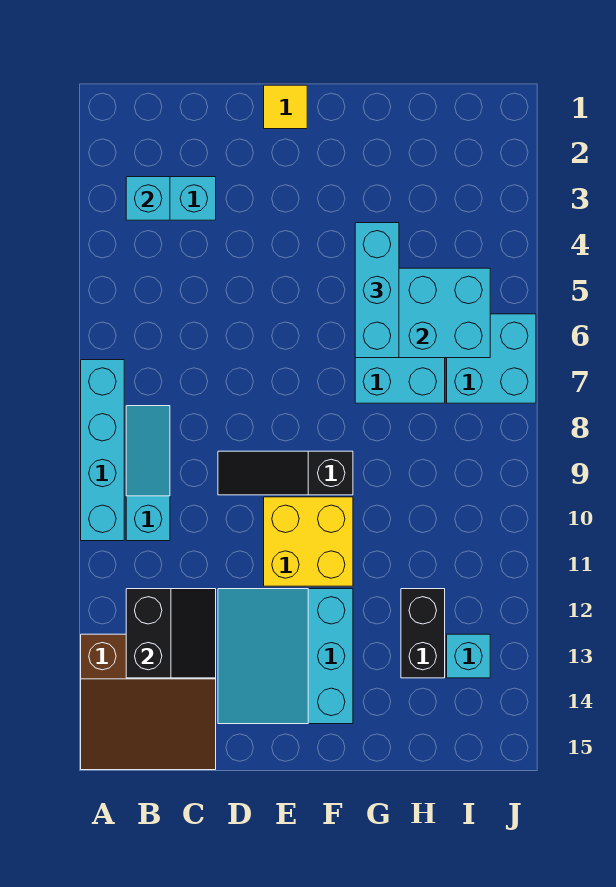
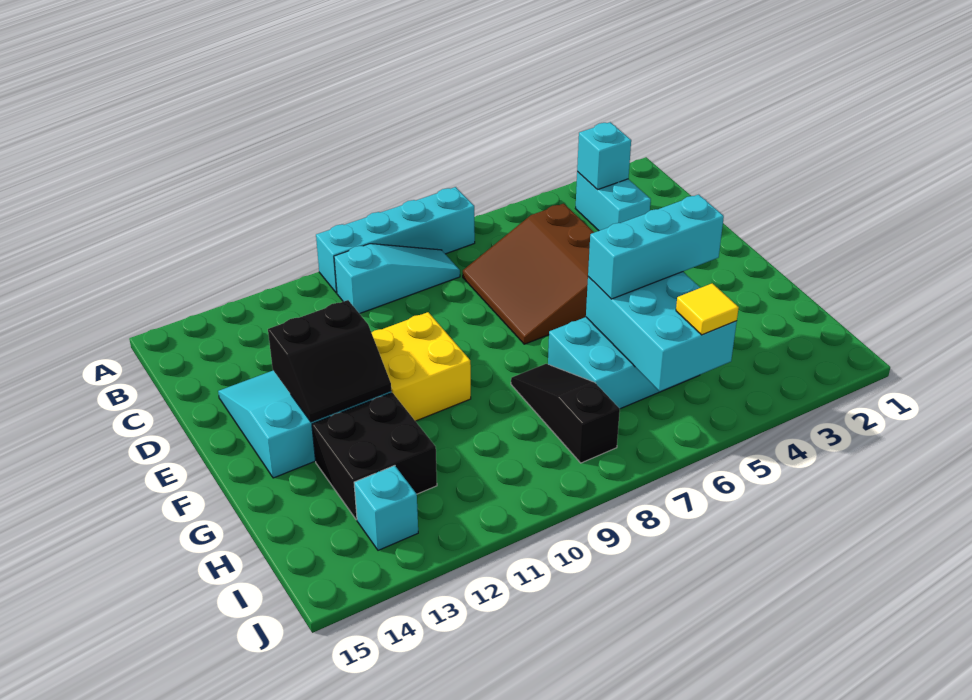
brown 3x3 slope [81,634,216,770] -> brown 3x3 slope moved to [463,204,594,344]
black 2x2 slope [126,589,216,678] -> black 2x2 slope moved to [268,300,391,422]
black 1x3 slope [218,451,353,495] -> black 1x3 slope moved to [511,364,620,463]
yellow 1x1 tile [264,85,307,129] -> yellow 1x1 tile moved to [676,283,739,335]
black 1x2 brick [401,589,445,678] -> black 2x2 brick [312,393,437,520]
cyan 2x2 brick [447,314,536,403] -> none

